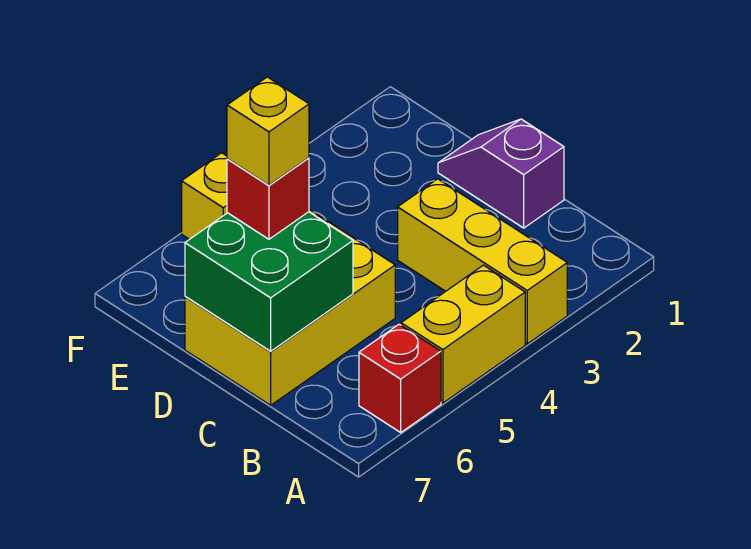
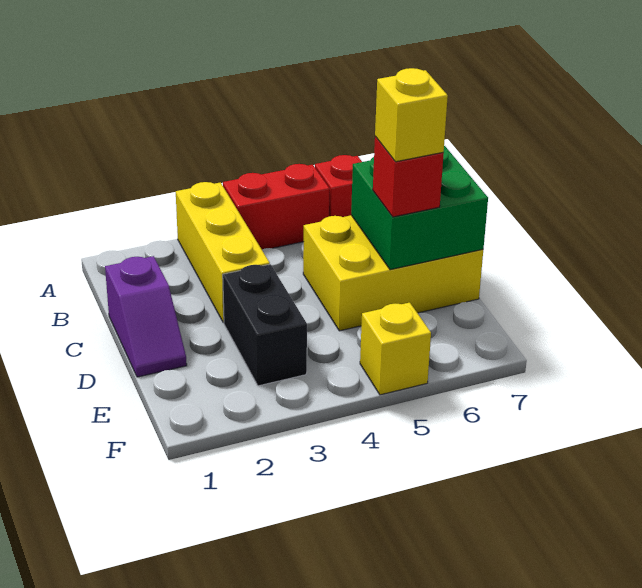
yellow 1x2 brick [401,265,525,403] -> red 1x2 brick [223,164,330,249]
none -> black 1x2 brick [223,264,307,386]

